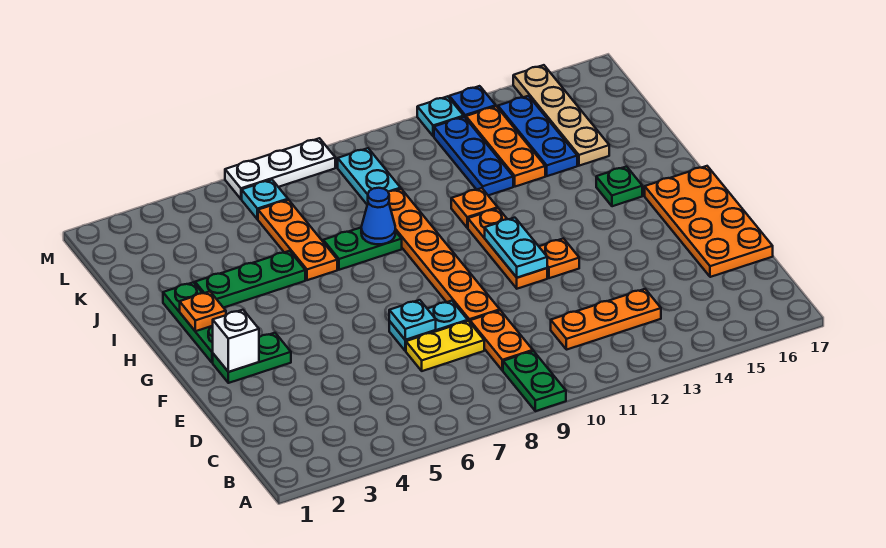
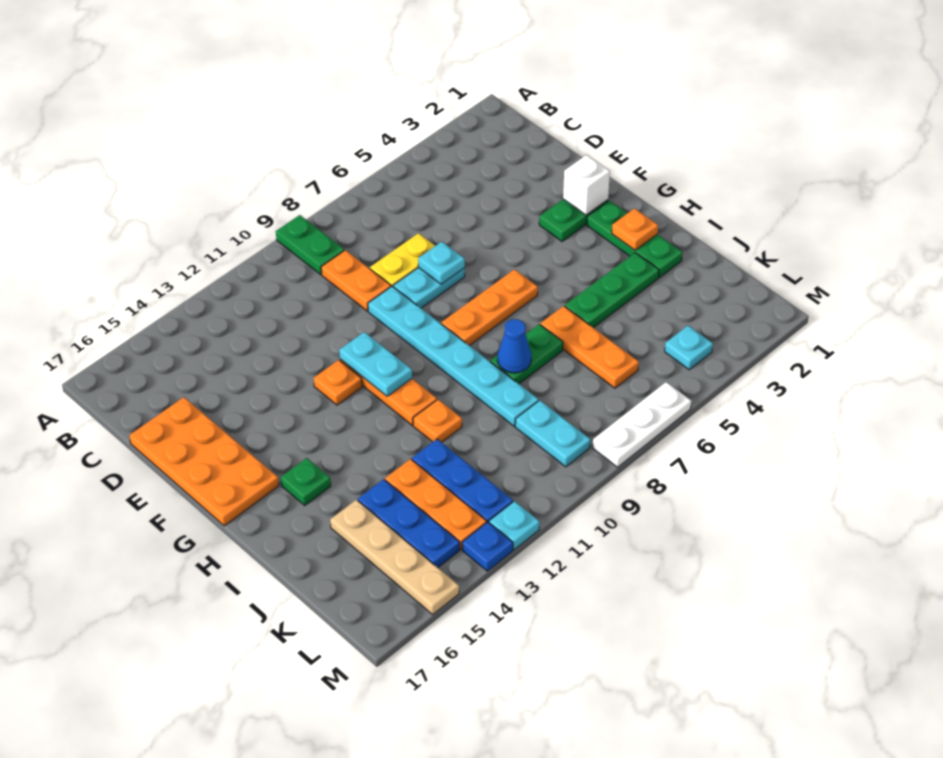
orange 1x3 plate [551,289,661,350] -> orange 1x3 plate moved to [441,269,538,346]
orange 1x6 plate [388,189,500,322] -> cyan 1x6 plate [368,286,539,426]
cyan 1x1 plate [242,180,288,219] -> cyan 1x1 plate moved to [665,326,713,370]

